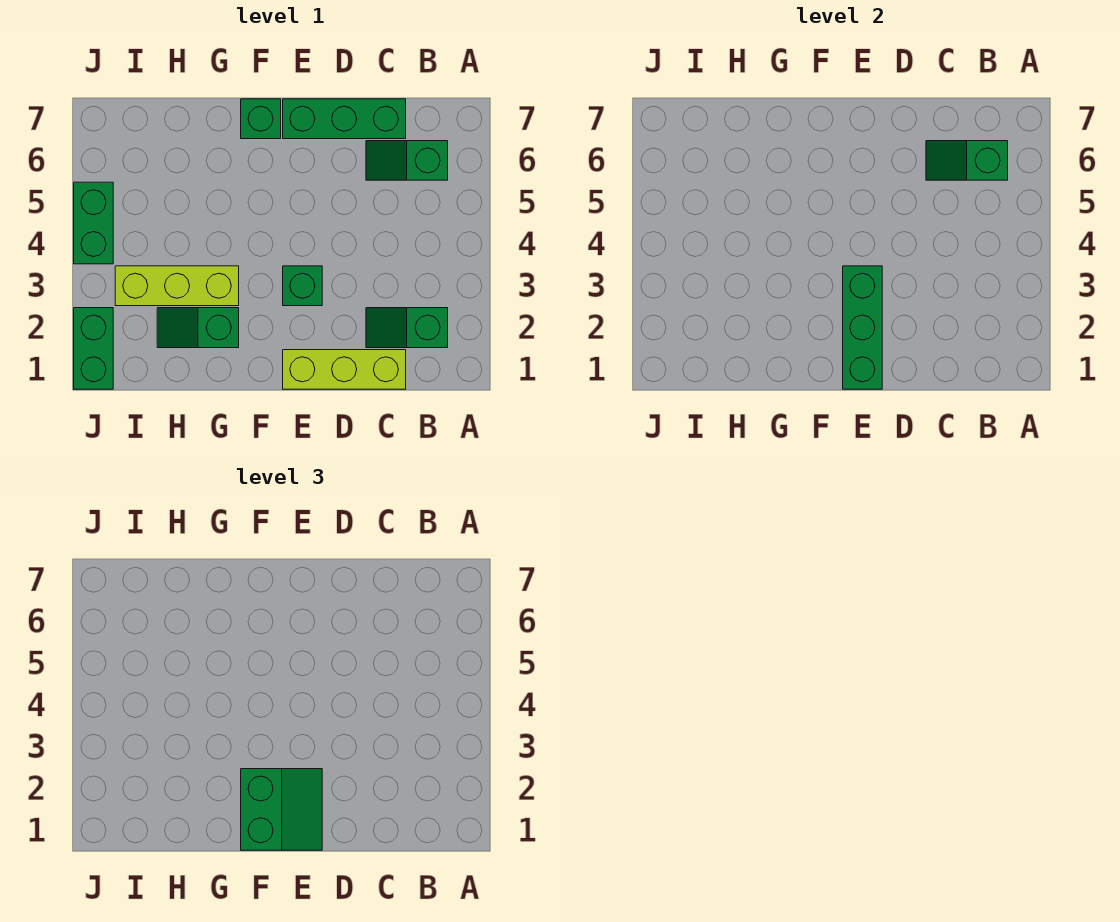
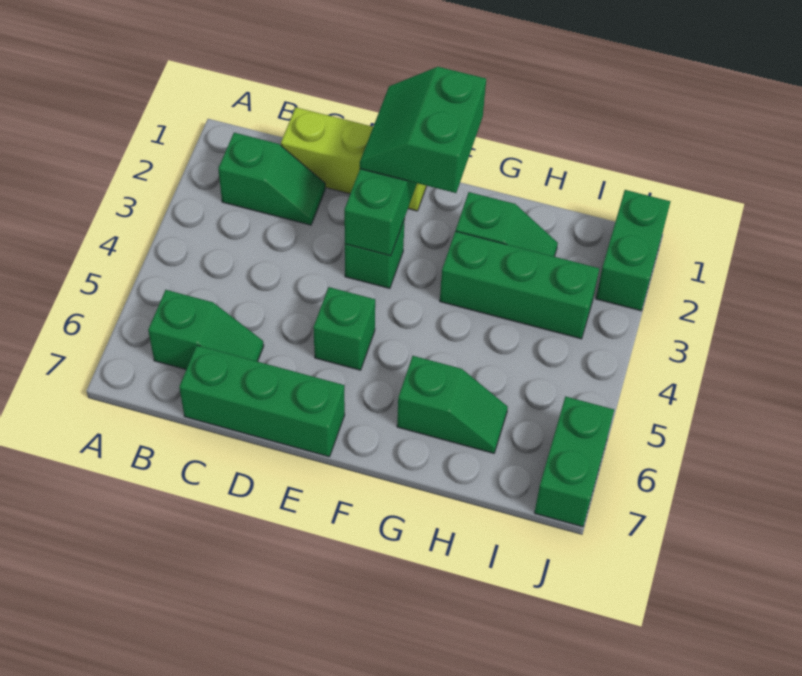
green 1x2 slope [926,141,1008,180] -> green 1x2 slope moved to [397,356,508,453]
green 1x1 brick [241,99,281,139] -> green 1x1 brick moved to [313,287,375,370]
lime 1x3 brick [115,266,239,306] -> green 1x3 brick [440,231,599,339]
green 1x2 brick [74,182,113,264] -> green 1x2 brick moved to [534,397,614,527]

